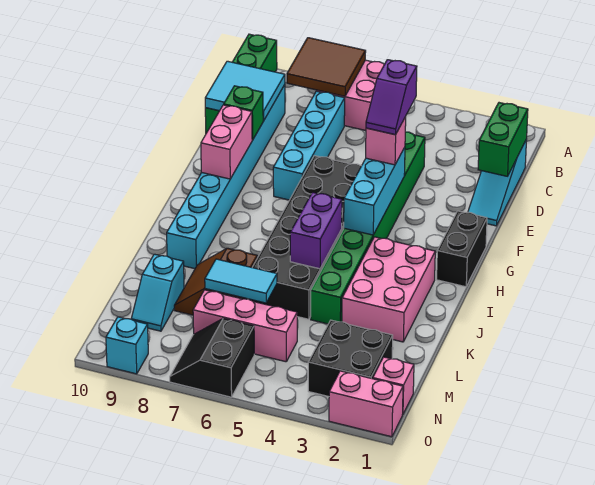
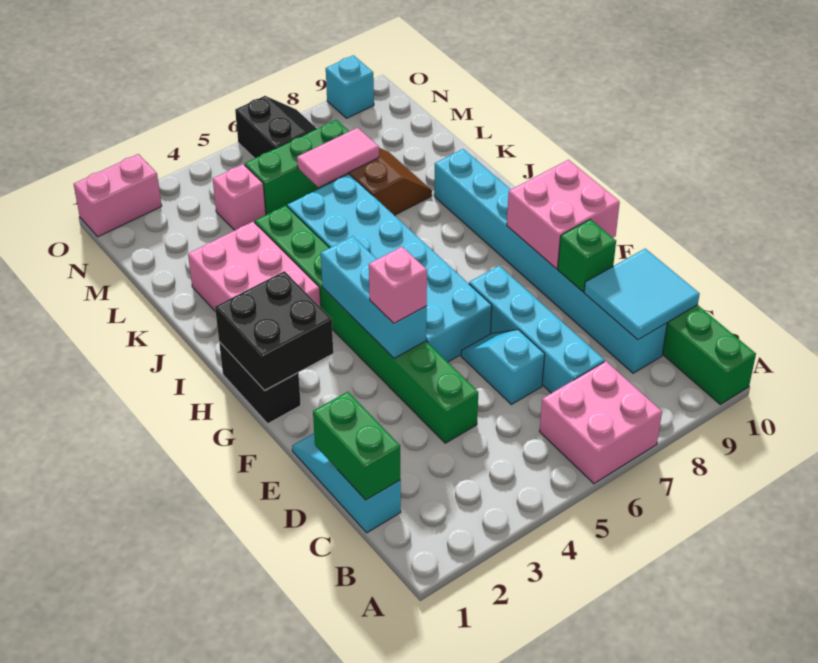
brown 2x2 tile [287,38,366,96] -> none
purple 1x2 slope [366,60,417,135] -> none
black 2x6 brick [249,156,361,319] -> cyan 2x6 brick [287,174,492,362]
pink 1x2 brick [201,105,252,179] -> pink 2x2 brick [507,160,620,269]
purple 1x2 brick [290,192,342,269] -> none
cyan 1x2 tile [205,259,277,303] -> pink 1x2 tile [297,128,379,187]
cyan 1x2 slope [131,254,184,331] -> cyan 1x2 slope moved to [461,330,545,405]
black 2x2 brick [308,320,393,397] -> black 2x2 brick moved to [215,271,333,390]
pink 1x3 brick [193,290,297,362] -> green 1x3 brick [245,120,349,215]
pink 1x1 brick [373,357,414,414] -> pink 1x1 brick moved to [213,164,266,230]

